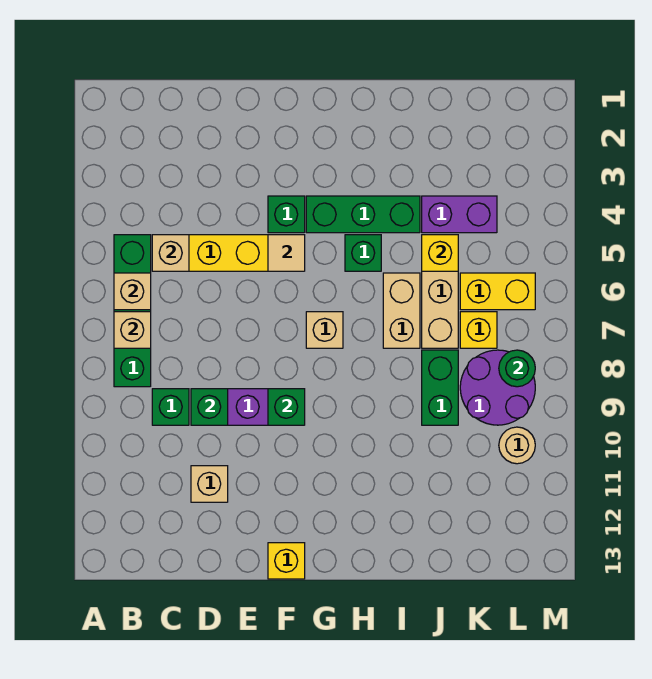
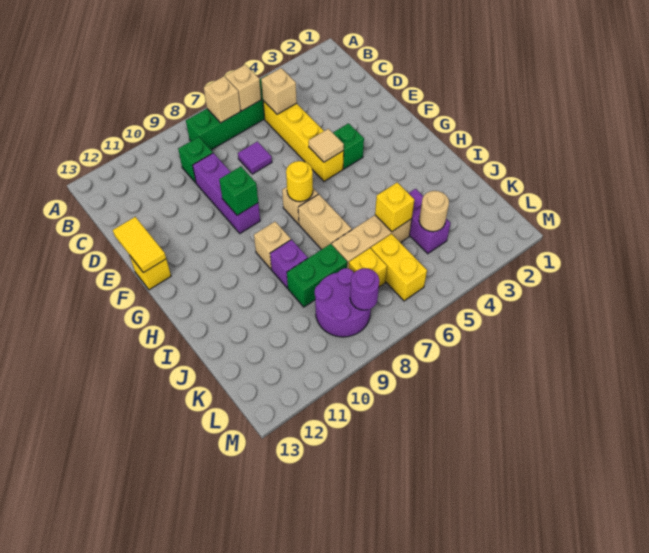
none -> purple 1x1 tile [238,142,272,174]
green 1x1 brick [191,389,228,425] -> none
tan 1x1 brick [191,466,228,502] -> tan 1x1 brick moved to [254,222,291,269]
none -> yellow 1x2 tile [113,217,166,273]
green 1x3 brick [306,196,420,233] -> none
none -> yellow 1x1 round brick [286,161,313,202]
green 1x1 brick [345,235,381,271] -> none
tan 1x2 brick [383,273,420,348] -> tan 1x2 brick turned to [298,194,352,250]
none -> purple 1x1 brick [270,240,308,288]
green 1x1 round brick [499,350,535,387] -> purple 1x1 round brick [350,268,379,310]
tan 1x1 round brick [499,427,535,464] -> tan 1x1 round brick moved to [419,191,449,232]

